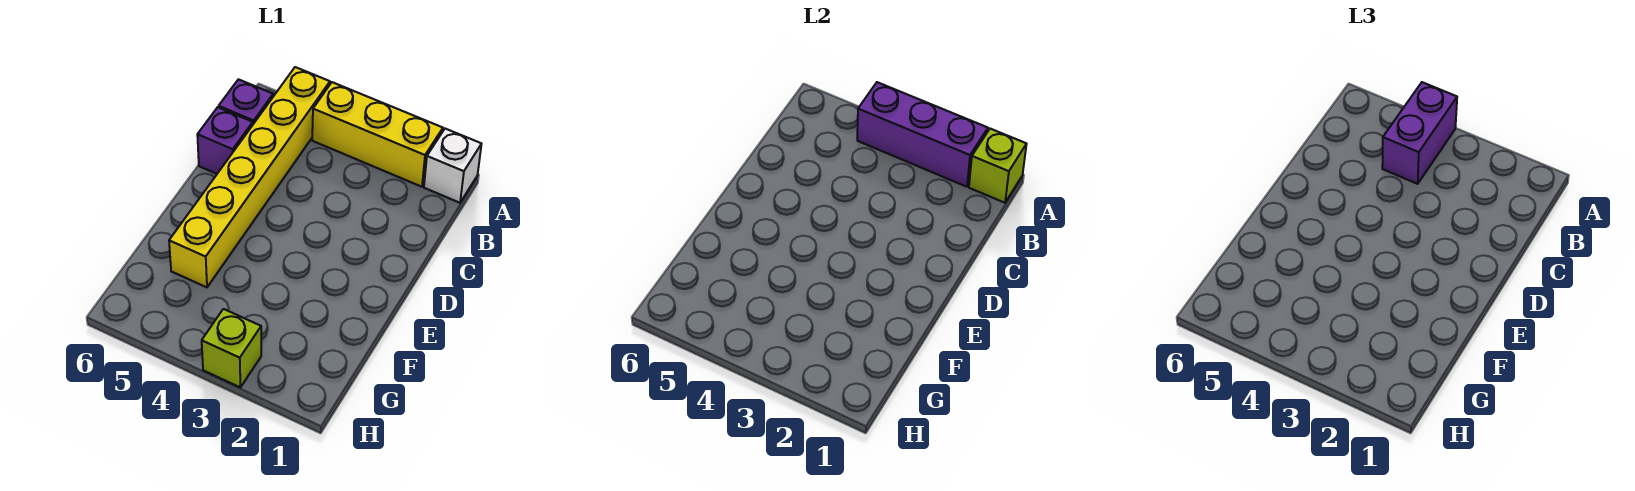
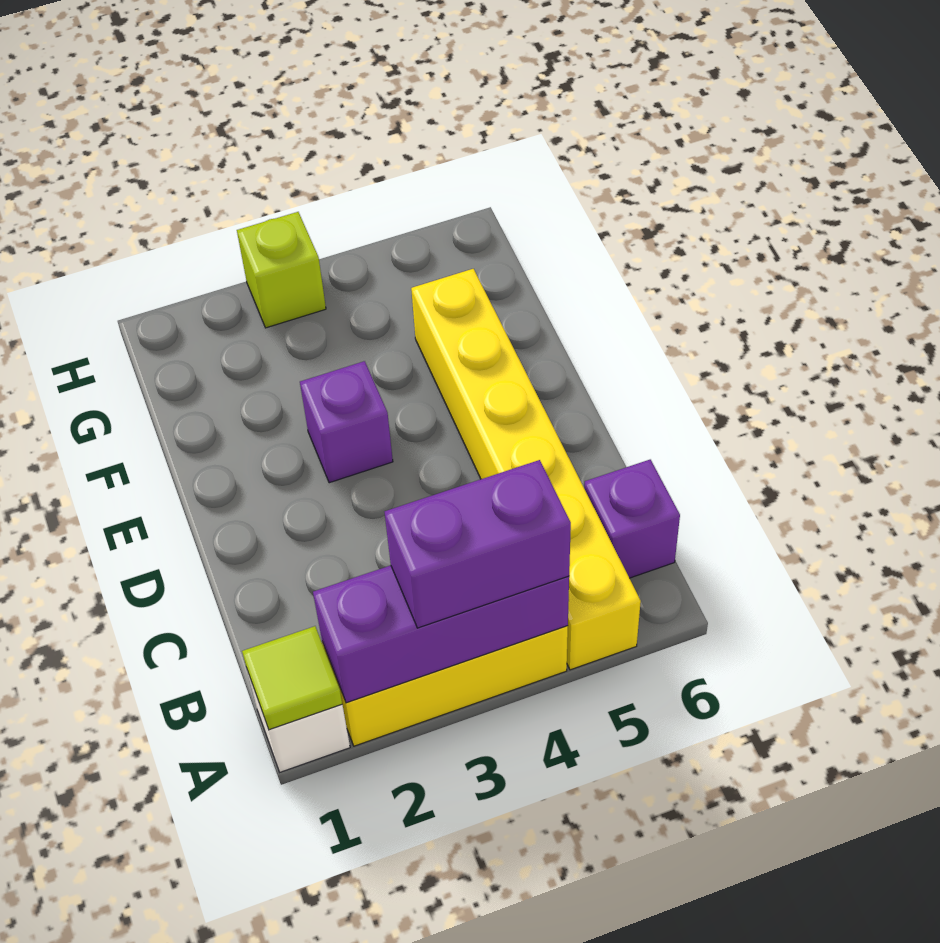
lime 1x1 brick [969,129,1026,203] -> lime 1x1 tile [242,626,342,730]
purple 1x2 brick [1382,82,1457,184] -> purple 1x2 brick turned to [385,460,571,628]
purple 1x1 brick [197,107,253,174] -> purple 1x1 brick moved to [300,361,393,483]

